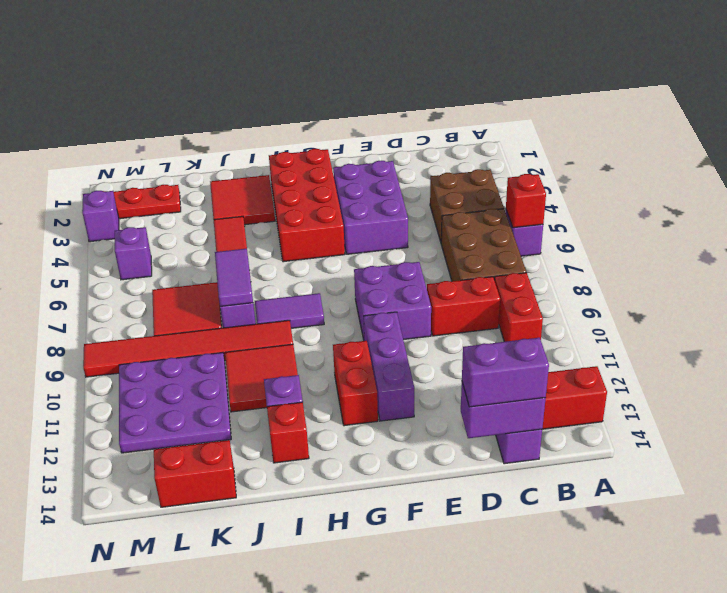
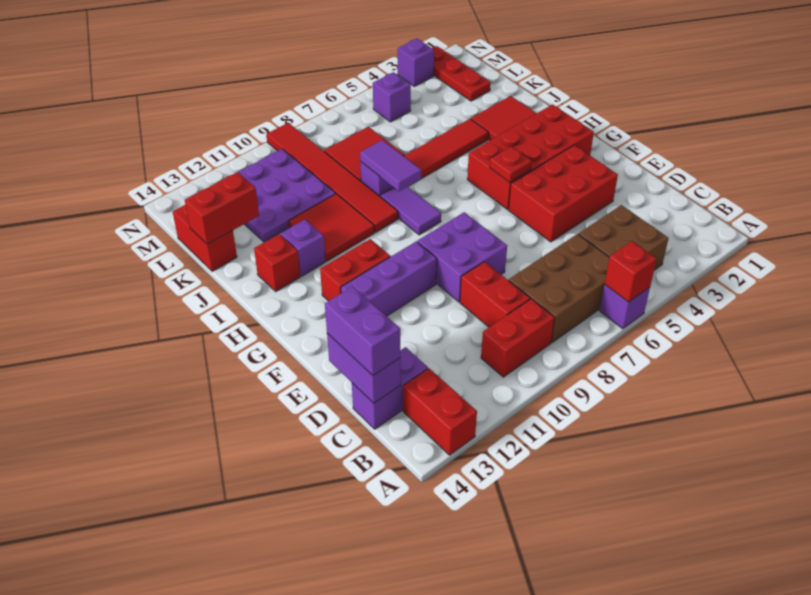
purple 2x3 brick [333,161,408,254] -> red 2x3 brick [509,145,618,242]
none -> red 1x1 plate [490,146,532,182]
purple 1x2 tile [215,249,253,306] -> purple 1x2 tile turned to [360,140,421,191]
none -> red 1x2 brick [185,172,259,244]

